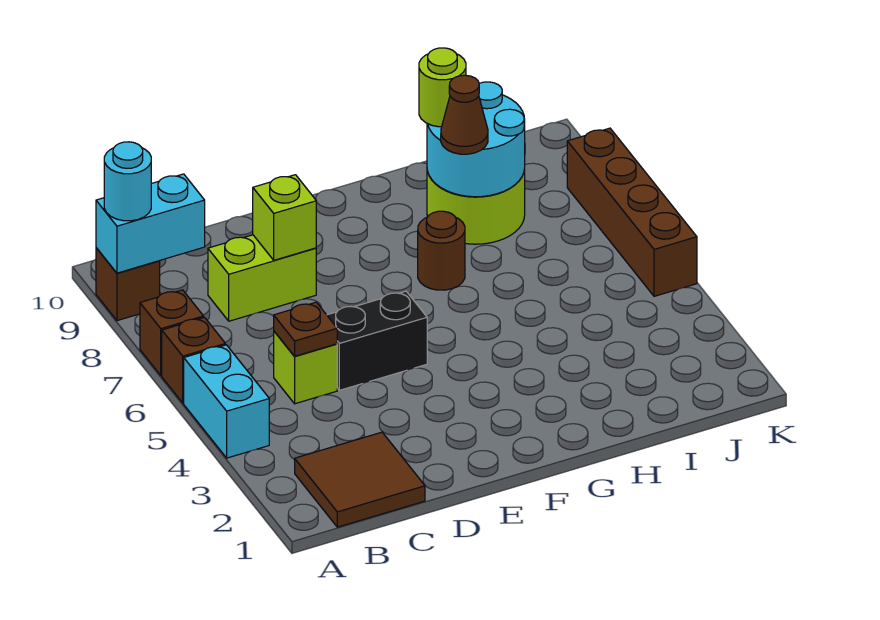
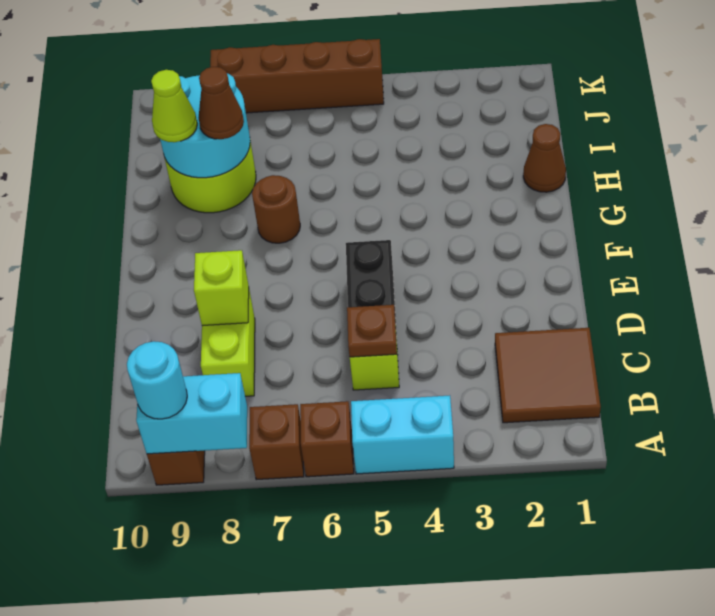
cyan 1x2 brick [96,174,205,273] -> cyan 1x2 brick turned to [136,373,247,454]
none -> brown 1x1 cone [523,124,566,192]
lime 1x1 round brick [419,48,466,127] -> lime 1x1 cone [151,70,197,142]

